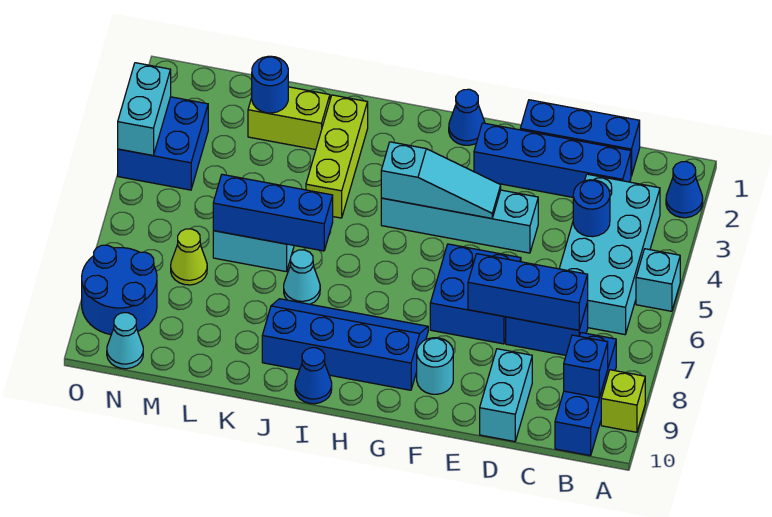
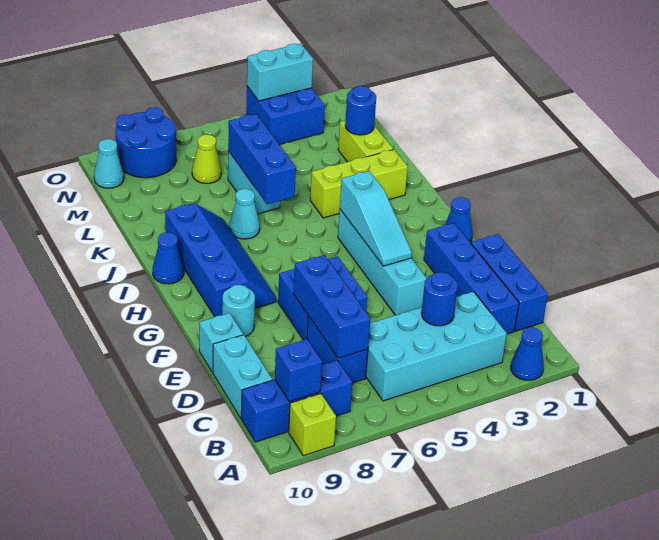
cyan 1x1 brick [636,249,680,311] -> cyan 1x1 brick moved to [199,313,243,372]
cyan 1x2 brick [480,349,532,442] -> cyan 1x2 brick turned to [213,335,272,418]

